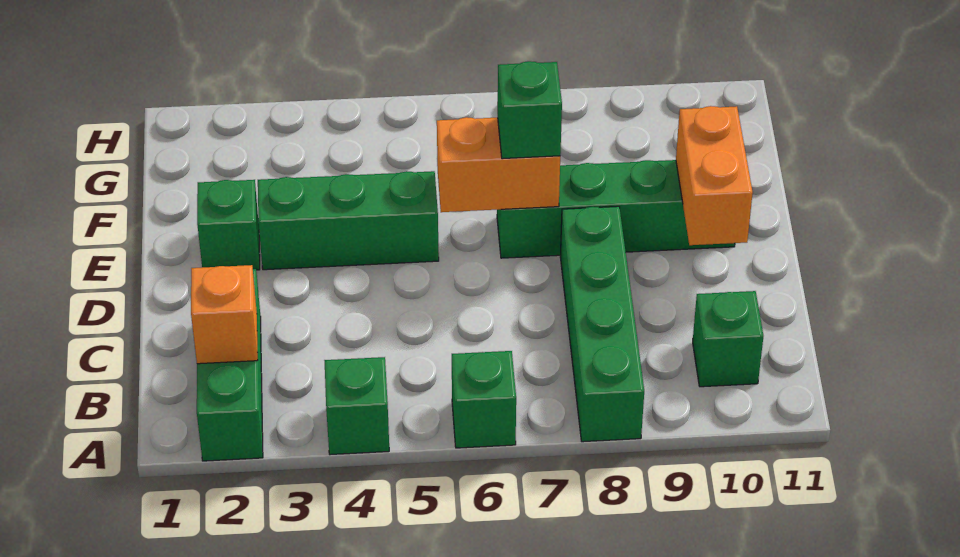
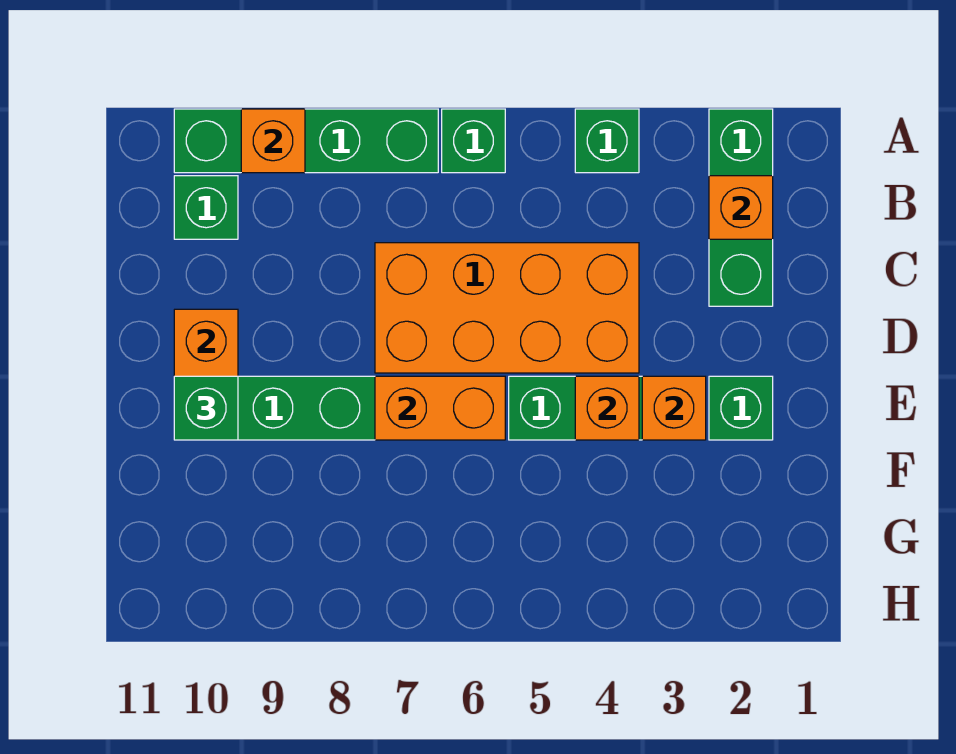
green 1x4 brick [560,206,644,442] -> green 1x4 brick turned to [174,109,438,173]
none -> orange 1x1 brick [241,109,305,173]
none -> orange 2x4 brick [375,243,639,373]
none -> orange 1x1 brick [642,376,706,440]
none -> orange 1x1 brick [575,376,639,440]
green 1x1 brick [498,61,562,159] -> green 1x1 brick moved to [174,376,238,440]

